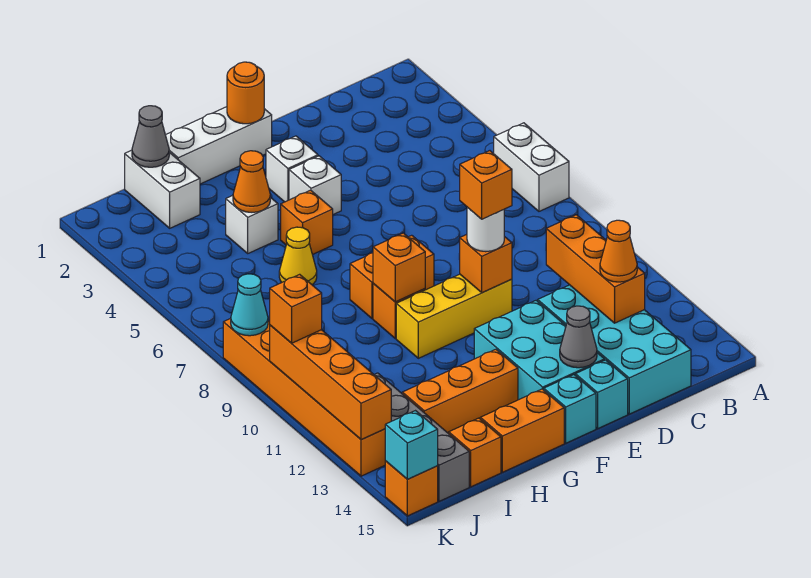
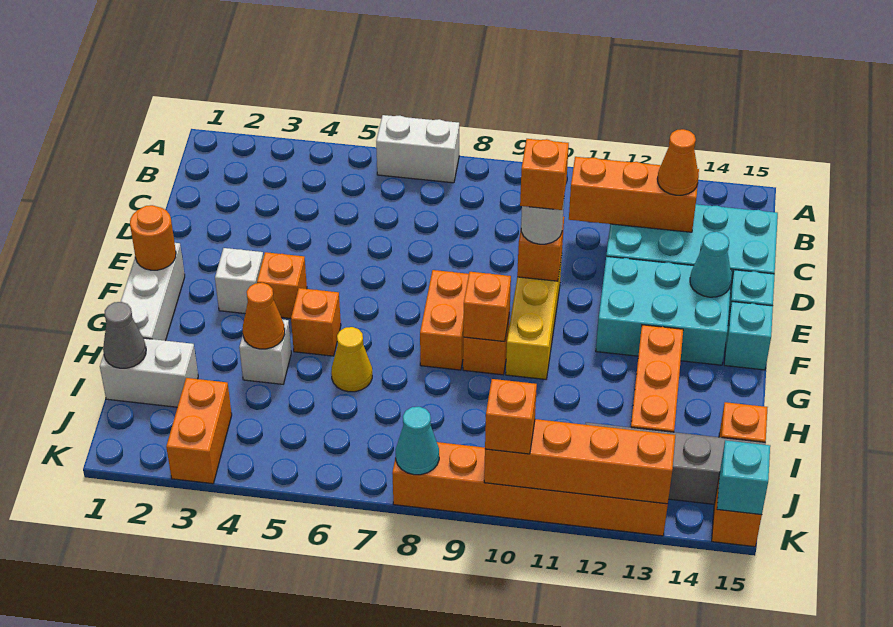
grey 1x1 cone [560,306,597,368] -> cyan 1x1 cone [690,232,732,297]
white 1x1 brick [289,156,341,214] -> orange 1x1 brick [257,252,307,319]
orange 1x2 brick [480,389,564,472] -> orange 1x2 brick moved to [166,378,232,484]

